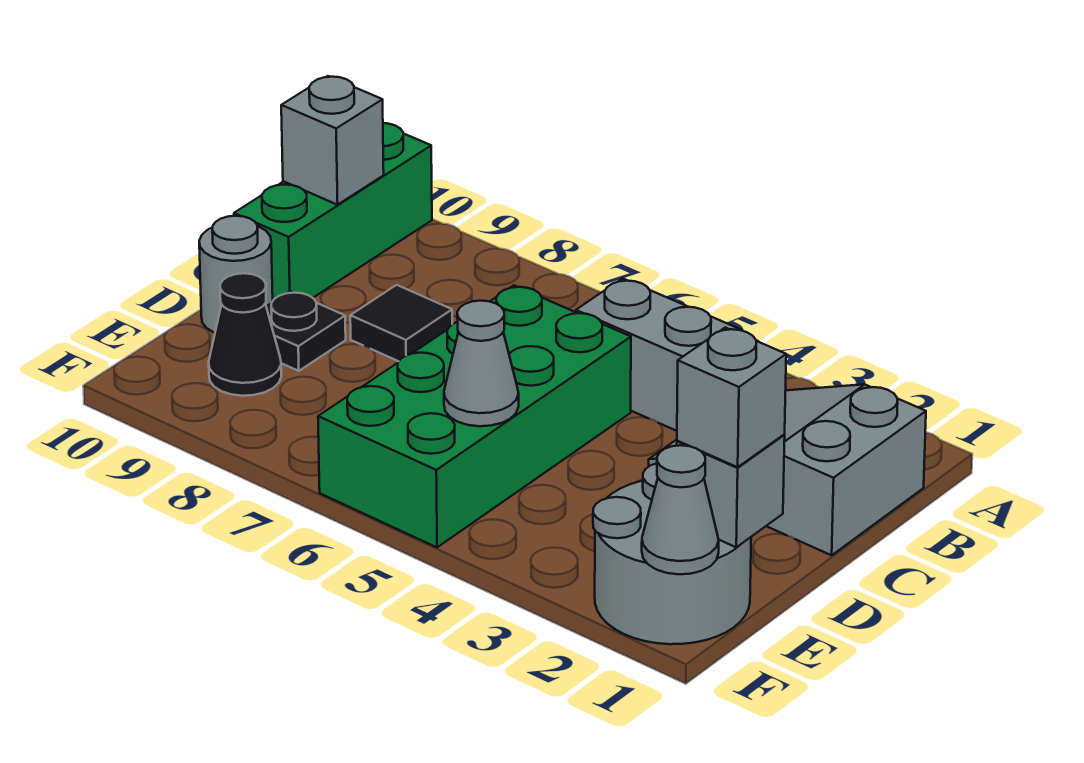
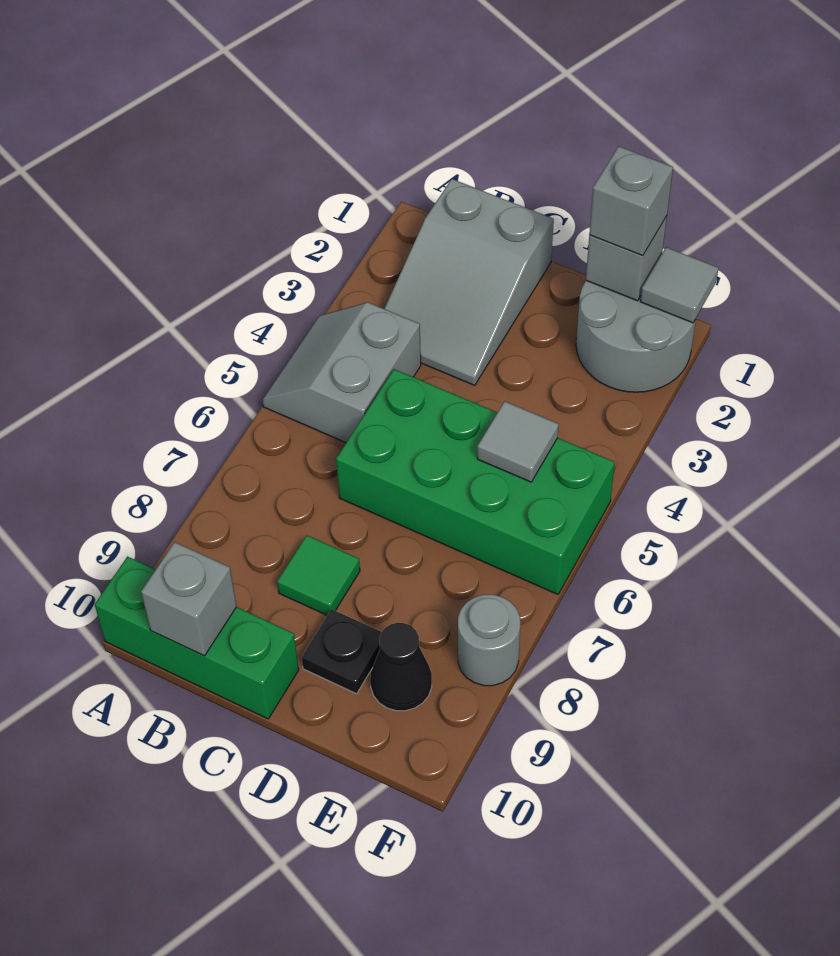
black 1x1 tile [350,285,452,361] -> green 1x1 tile [277,535,360,615]
grey 1x1 round brick [199,216,273,333] -> grey 1x1 round brick moved to [458,595,520,686]
grey 1x1 cone [444,301,519,426] -> grey 1x1 tile [477,401,559,482]
grey 1x1 cone [642,445,719,574] -> grey 1x1 tile [640,247,719,323]

